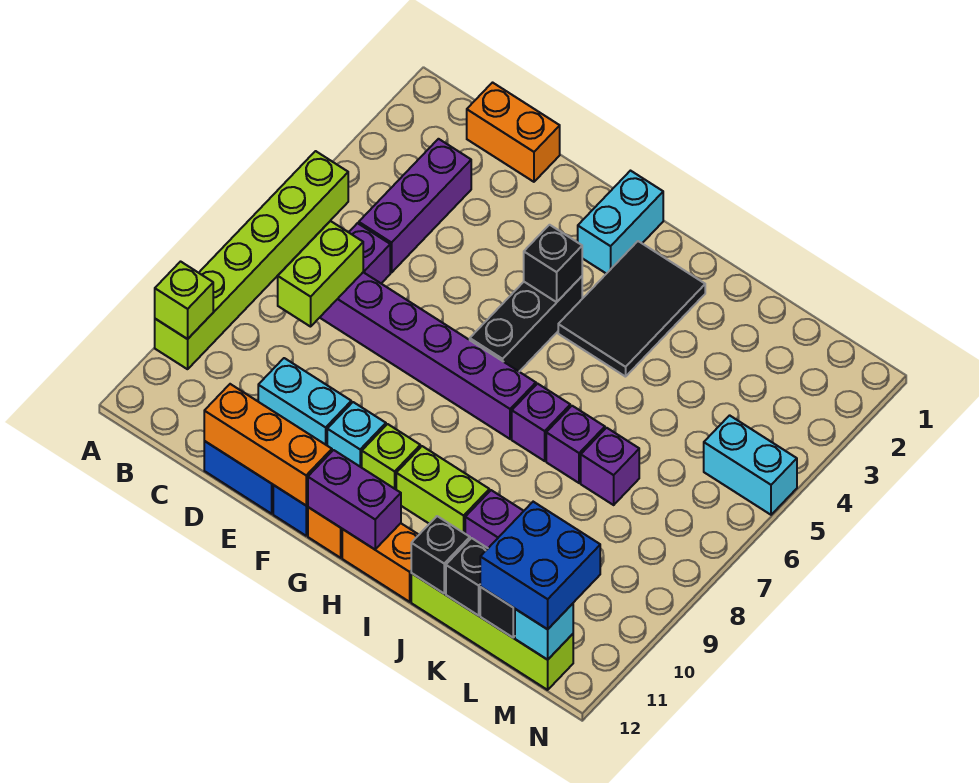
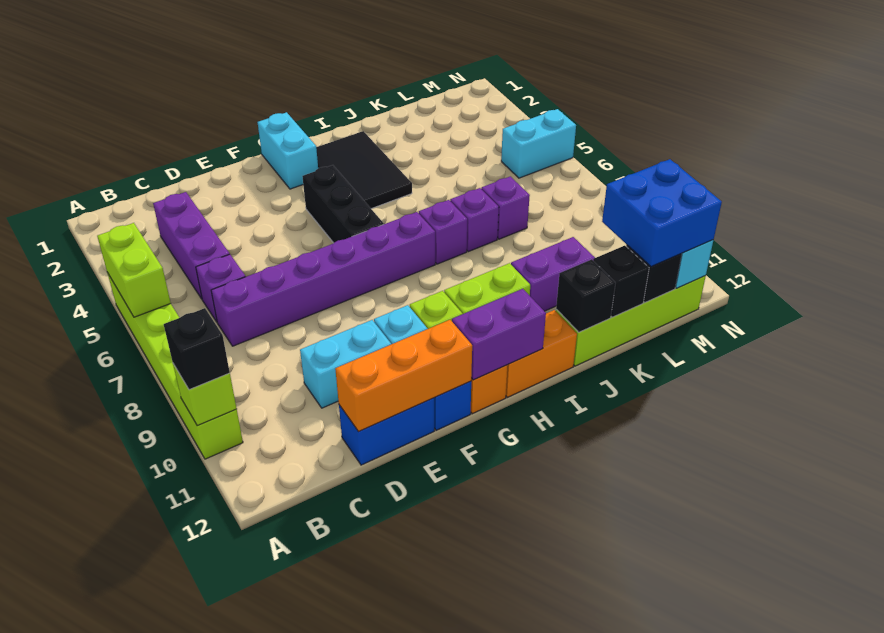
orange 1x2 brick [467,83,560,182] -> none
lime 1x2 brick [278,221,363,327] -> lime 1x2 brick moved to [97,223,171,317]
black 1x1 brick [524,225,582,302] -> black 1x1 brick moved to [164,308,230,390]

